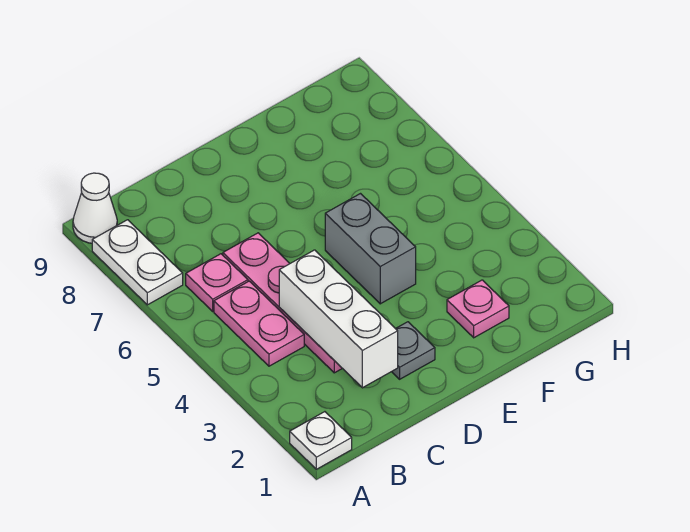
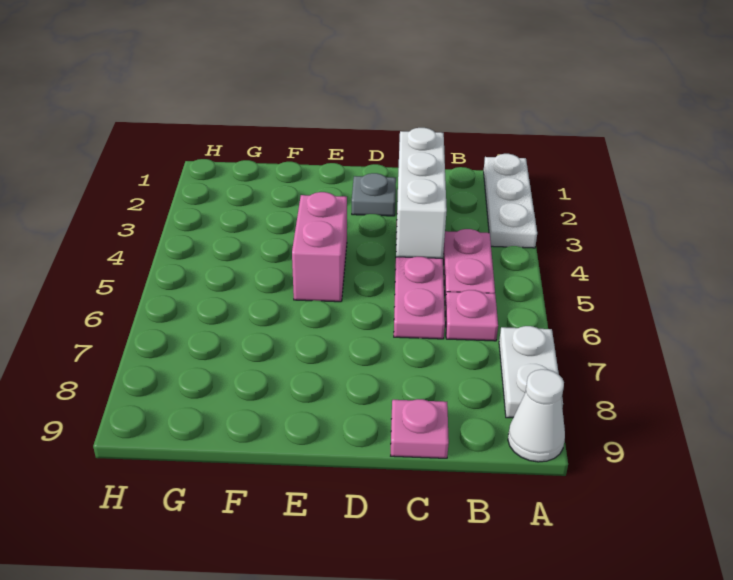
white 1x1 plate [290,412,352,469] -> white 1x3 plate [484,154,537,248]
grey 1x2 brick [325,194,416,304] -> pink 1x2 brick [292,192,347,302]
pink 1x1 plate [447,280,509,338] -> pink 1x1 plate moved to [391,399,449,458]

